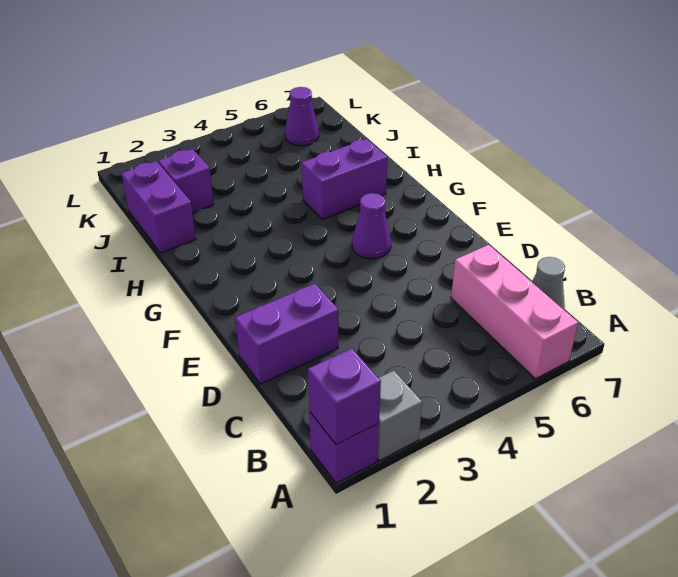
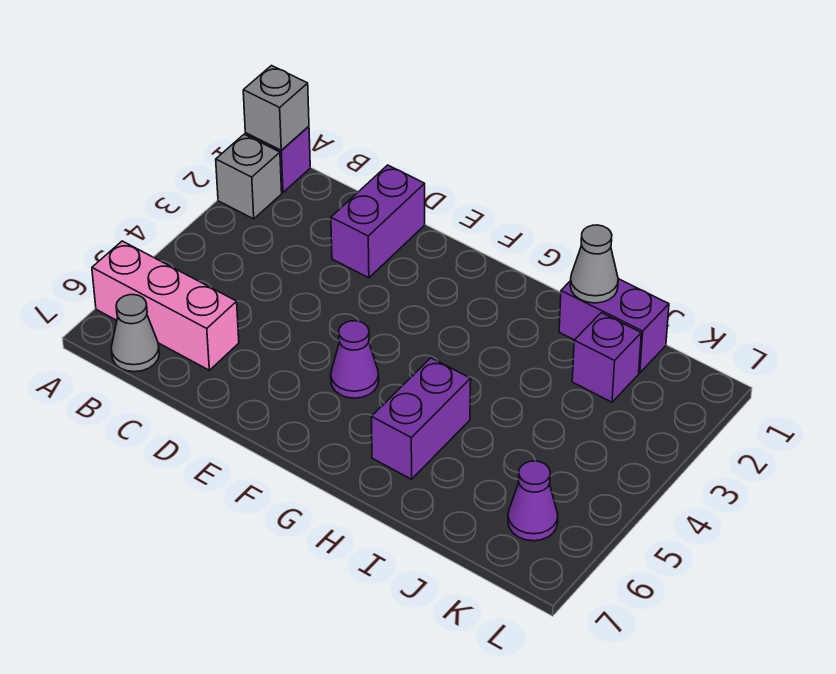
purple 1x1 brick [308,348,381,445] -> grey 1x1 brick [243,66,309,150]
none -> grey 1x1 cone [570,225,618,303]

